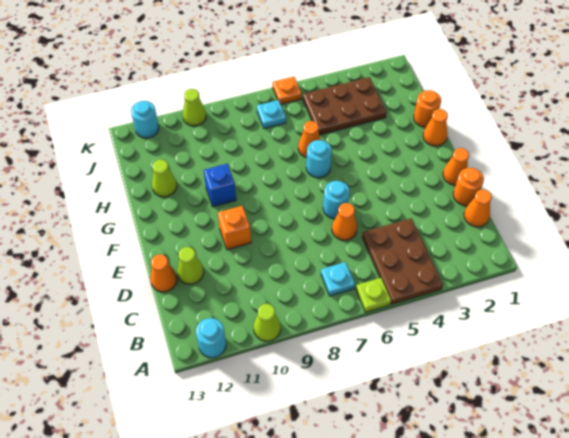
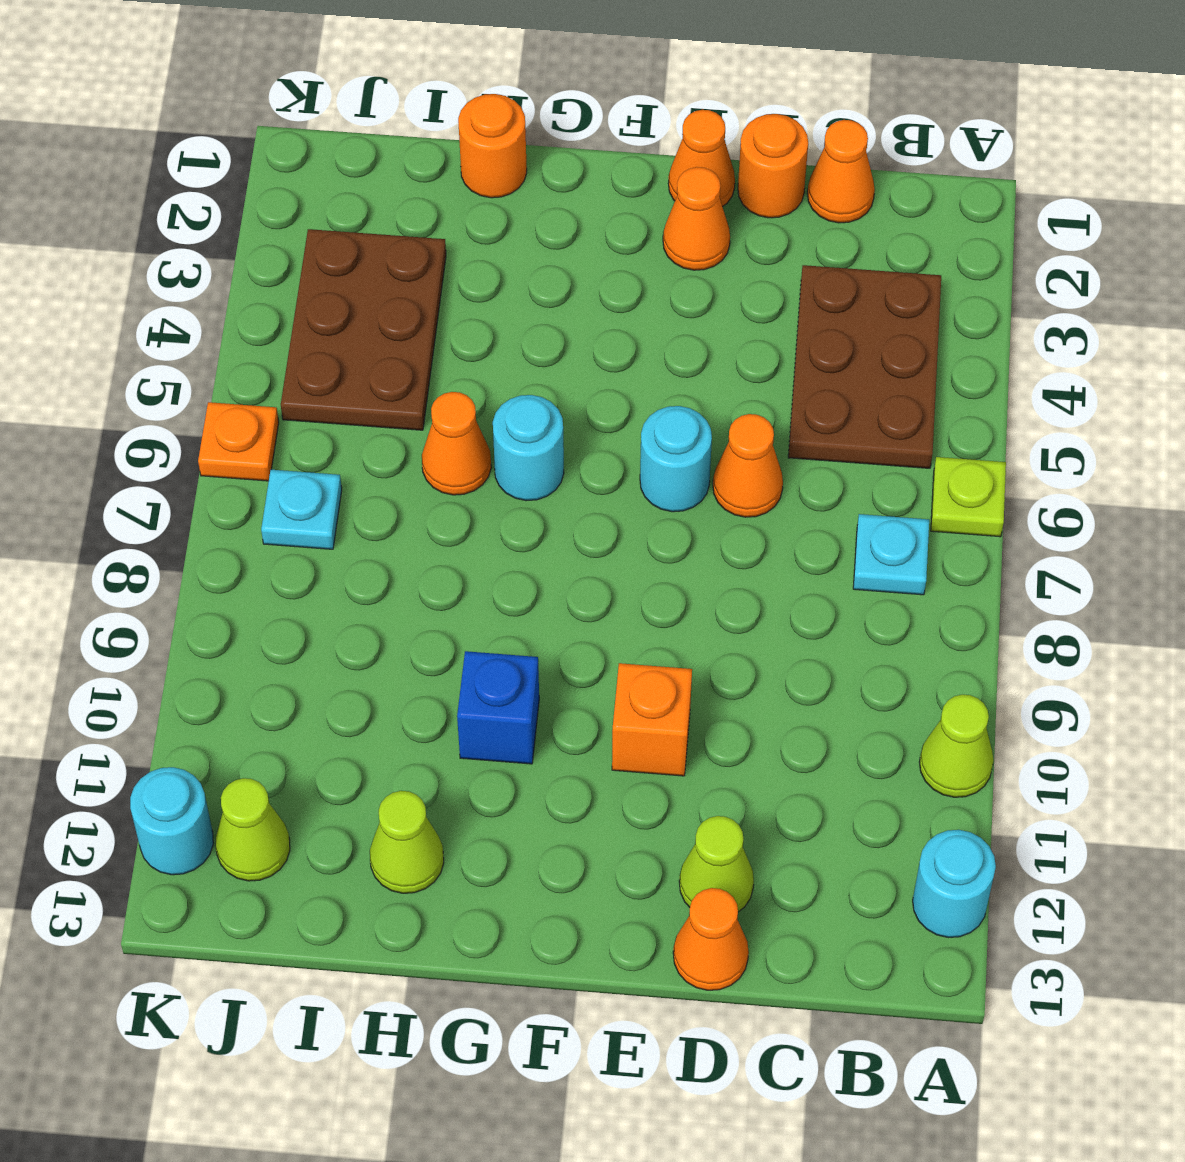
brown 2x3 plate [362,218,443,304] -> brown 2x3 plate turned to [788,265,941,468]
orange 1x1 cone [423,109,448,146] -> orange 1x1 cone moved to [663,167,730,270]
lime 1x1 cone [183,89,206,126] -> lime 1x1 cone moved to [216,778,290,881]

